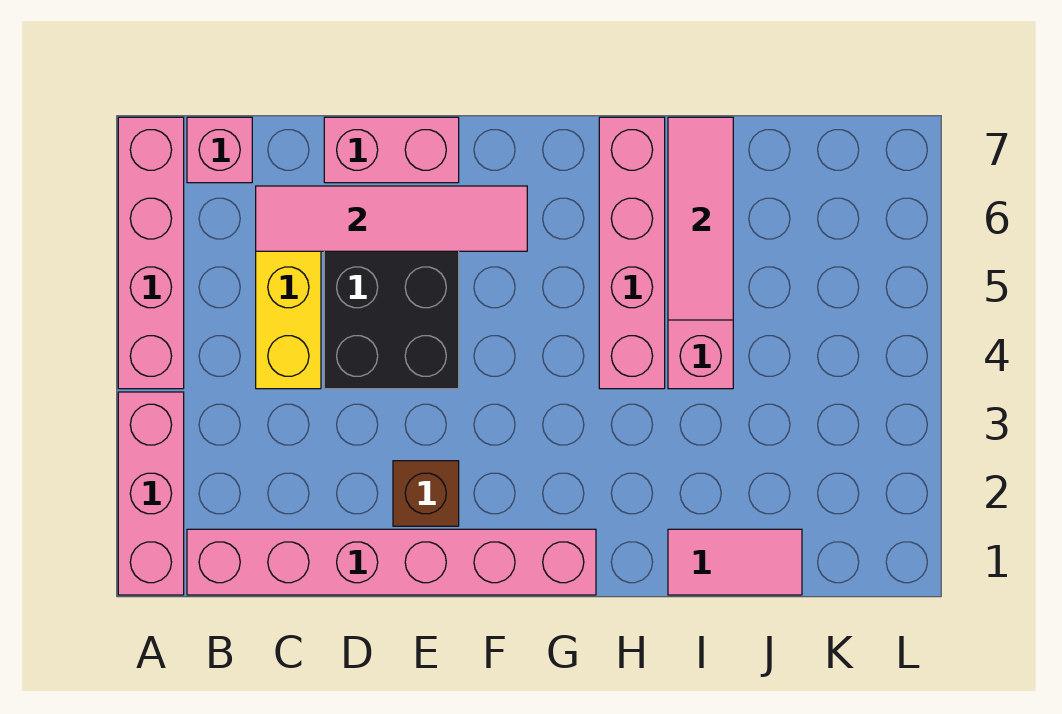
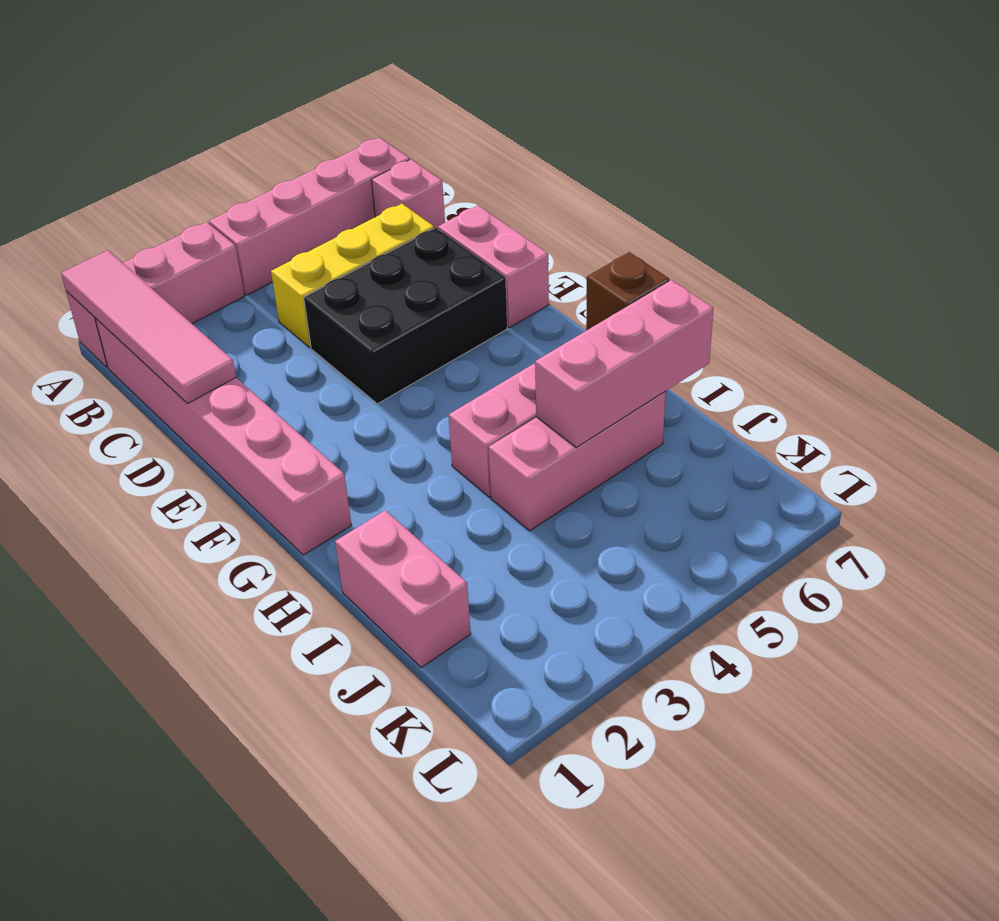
pink 1x4 tile [256,186,527,251] -> pink 1x4 tile moved to [61,250,236,404]
brown 1x1 brick [393,461,459,526] -> brown 1x1 brick moved to [586,252,669,330]
pink 1x2 tile [668,529,802,595] -> pink 1x2 brick [335,510,471,668]
pink 1x3 tile [668,117,733,320] -> pink 1x3 brick [535,280,713,447]

